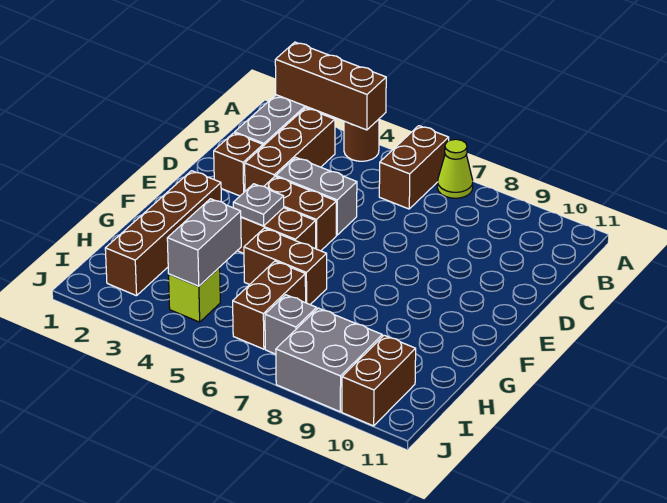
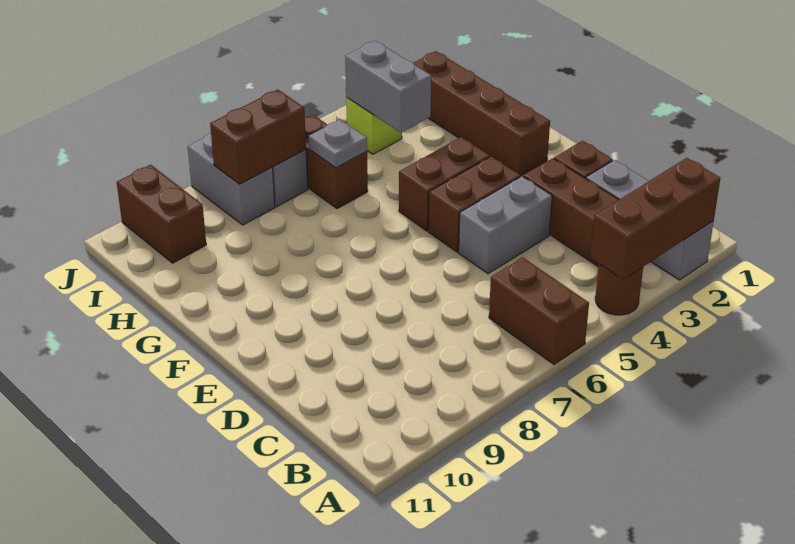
lime 1x1 cone [437,139,473,198] -> none
grey 1x1 plate [233,184,284,226] -> grey 1x1 plate moved to [309,120,367,168]
brown 1x2 brick [244,228,327,304] -> brown 1x2 brick moved to [210,89,306,184]
grey 2x2 brick [276,308,382,412] -> grey 1x2 brick [188,133,275,225]

